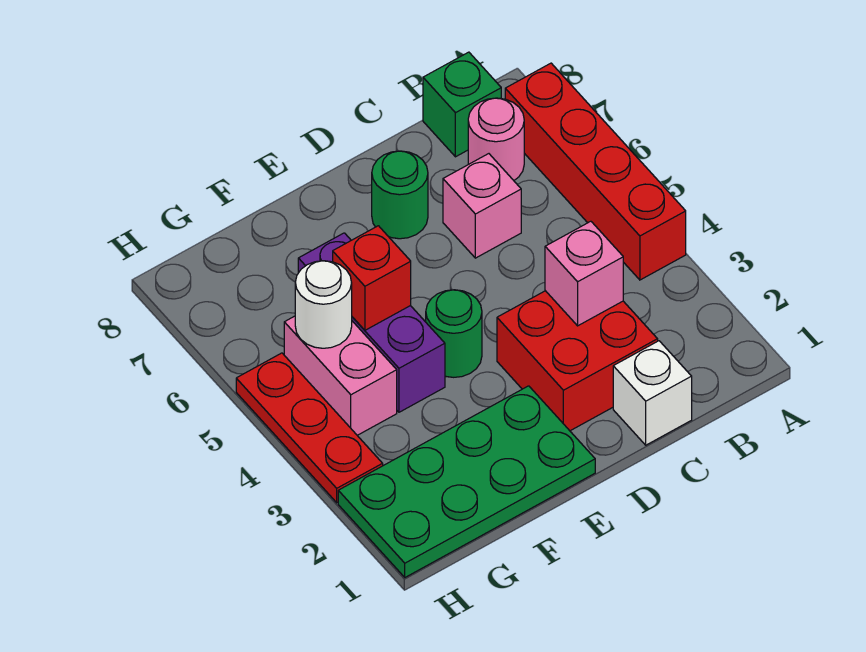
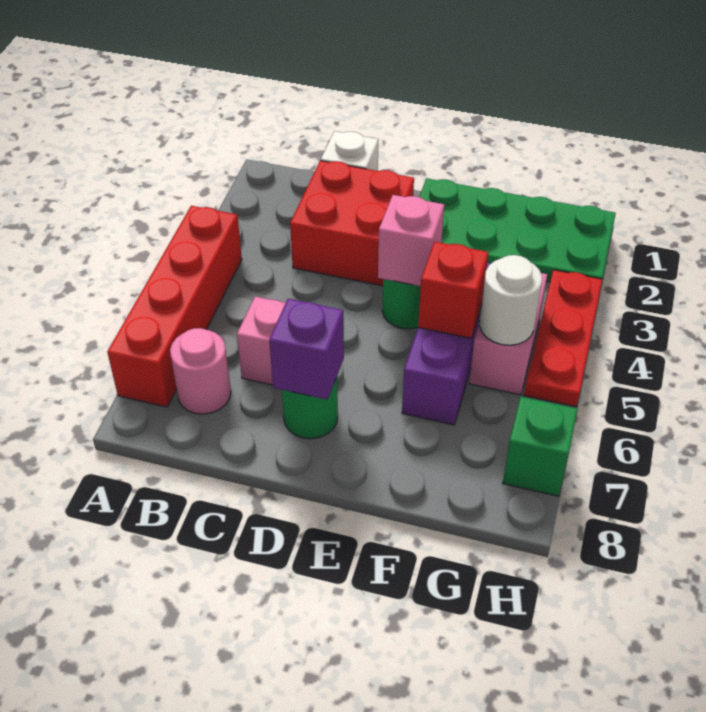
green 1x1 brick [423,52,501,157] -> green 1x1 brick moved to [503,397,578,496]
pink 1x1 brick [545,221,623,326] -> pink 1x1 brick moved to [378,195,444,286]
none -> purple 1x1 brick [269,299,344,400]

